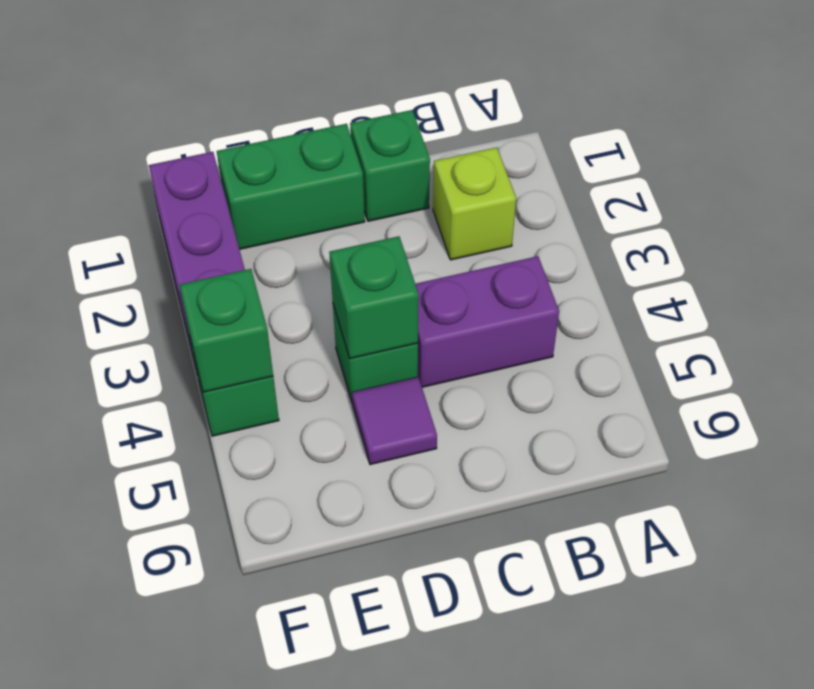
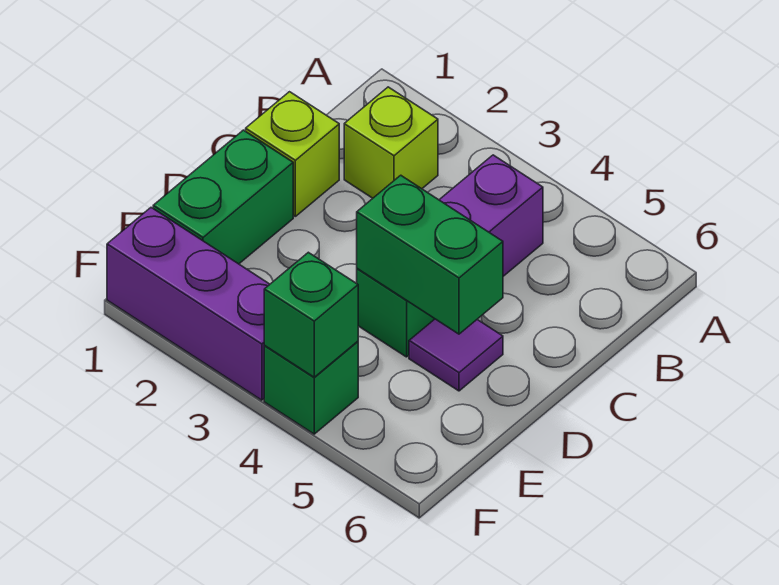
green 1x1 brick [350,110,430,221] -> lime 1x1 brick [246,92,339,216]
green 1x1 brick [329,236,419,359] -> green 1x2 brick [357,175,503,334]

